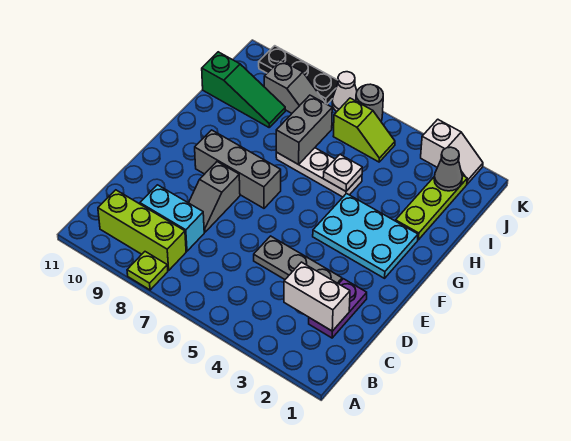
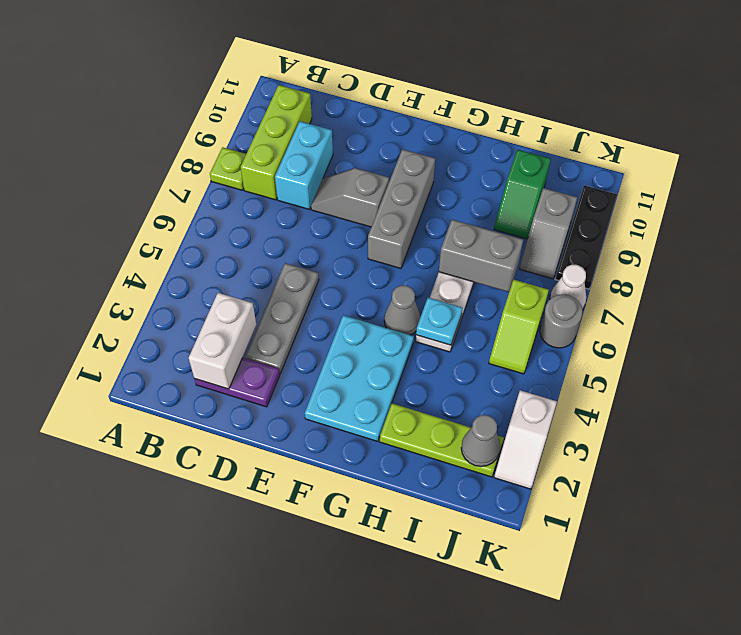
none -> grey 1x1 cone [384,285,420,335]
white 1x1 plate [323,154,362,191] -> cyan 1x1 plate [416,298,462,345]
green 1x3 slope [202,52,285,127] -> green 1x2 slope [494,150,551,239]

